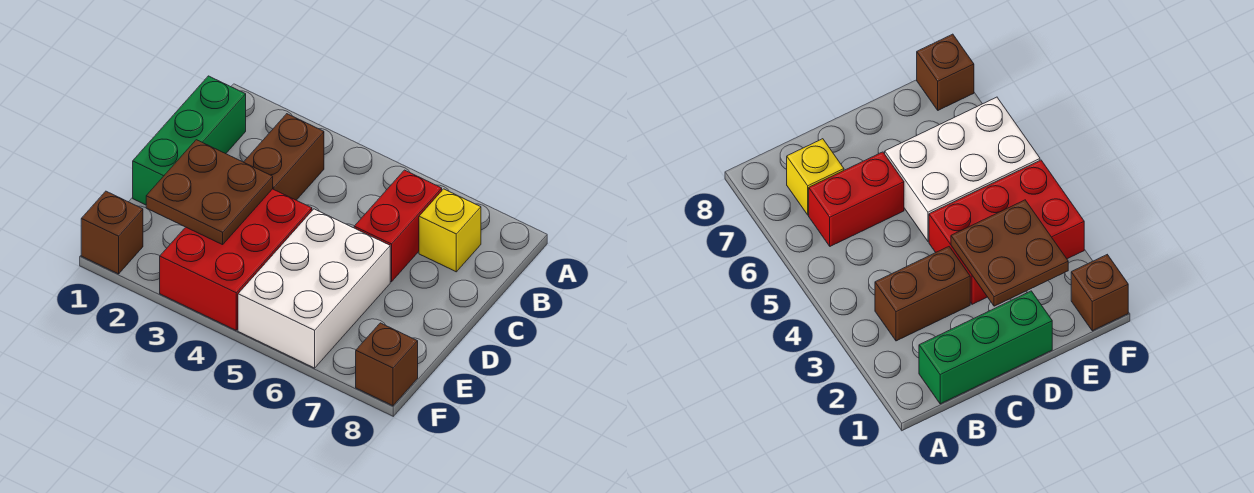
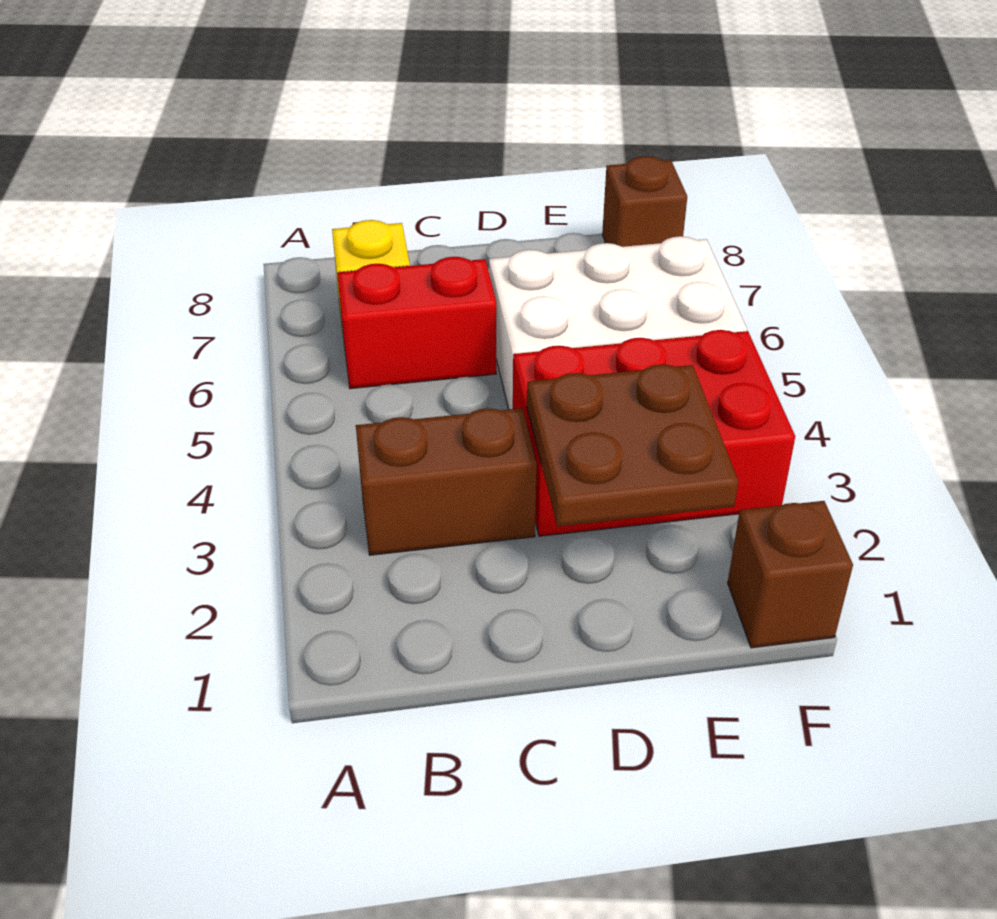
green 1x3 brick [133,76,246,205] -> none

